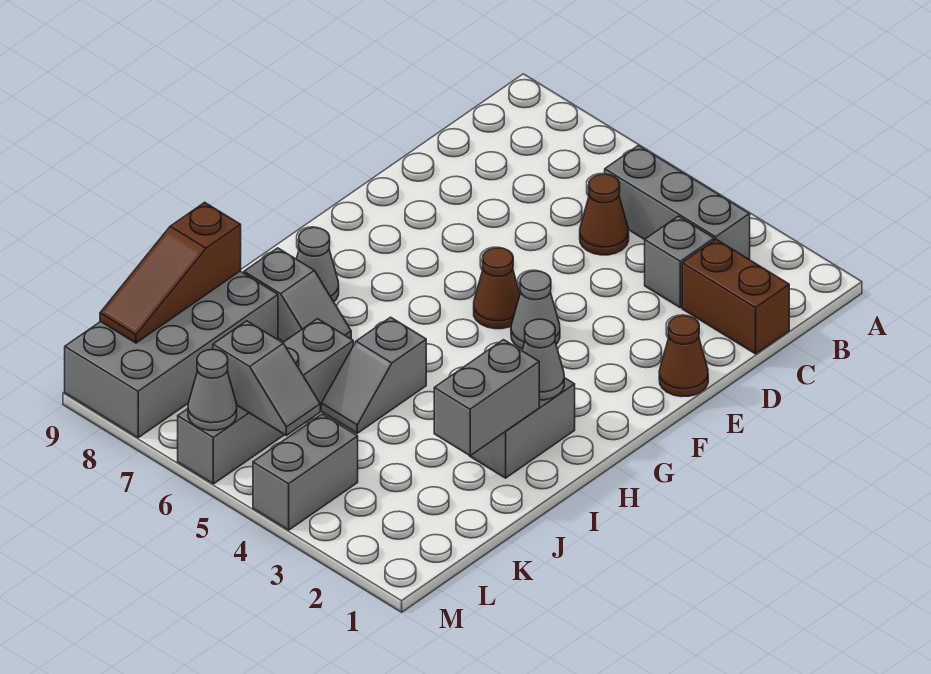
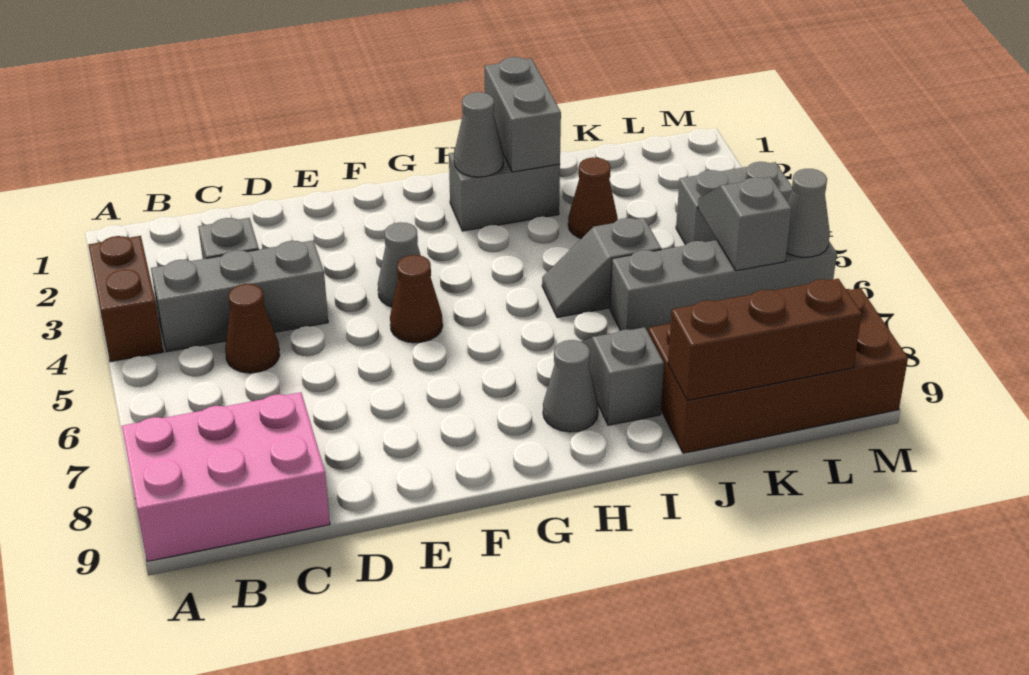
none -> pink 2x3 brick [122,392,330,561]
grey 1x3 brick [605,146,750,260] -> grey 1x3 brick turned to [151,240,328,352]
brown 1x2 brick [682,240,789,354] -> brown 1x2 brick moved to [88,236,163,362]
brown 1x1 cone [659,316,708,397] -> brown 1x1 cone moved to [568,157,618,239]
grey 1x2 brick [434,340,539,456] -> grey 1x2 brick turned to [485,57,561,172]
grey 1x2 slope [321,317,426,433] -> grey 1x2 slope turned to [542,218,661,318]
grey 2x4 brick [65,271,278,438] -> brown 2x4 brick [648,288,908,453]
brown 1x3 slope [100,202,241,343] -> brown 1x3 brick [668,279,862,400]

